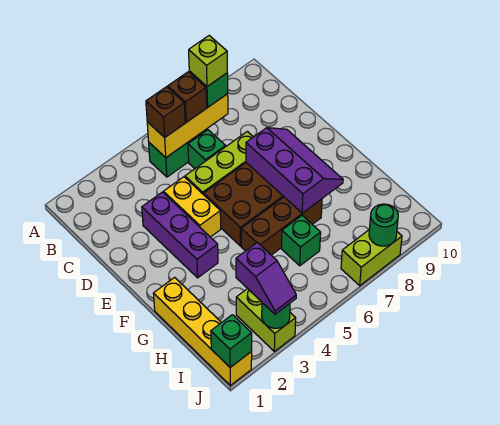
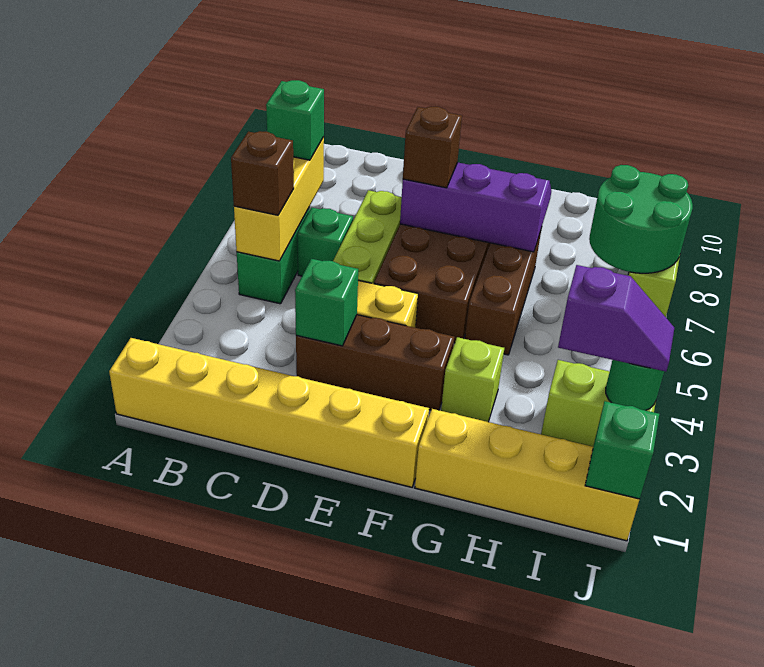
none -> yellow 1x6 brick [109,338,429,487]
brown 1x1 brick [168,72,207,122] -> brown 1x1 brick moved to [403,107,462,188]
lime 1x1 brick [189,36,227,86] -> lime 1x1 brick moved to [441,337,504,422]
purple 1x3 brick [142,192,218,278] -> brown 1x3 brick [296,315,454,410]
green 1x1 brick [282,216,321,266] -> green 1x1 brick moved to [295,259,358,346]
green 1x1 round brick [369,204,398,246] -> green 2x2 round brick [589,165,693,273]

